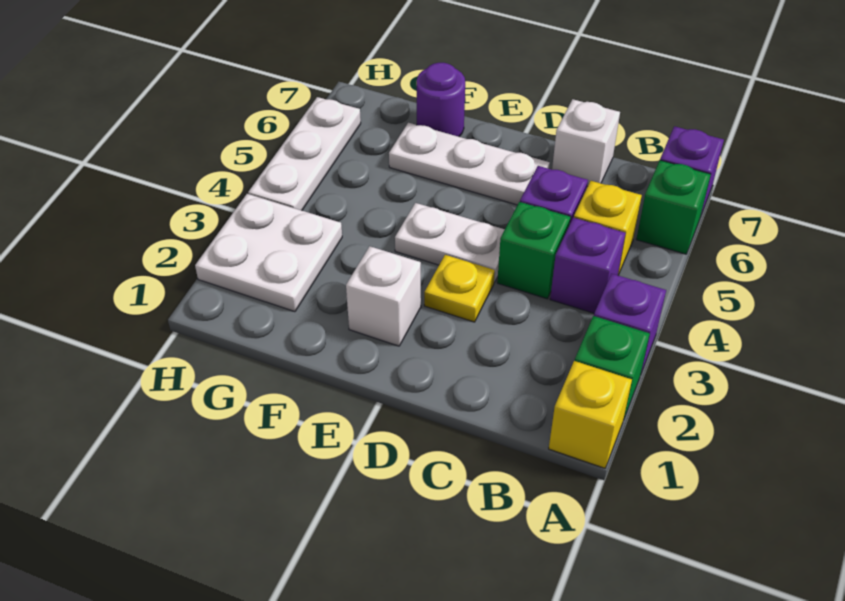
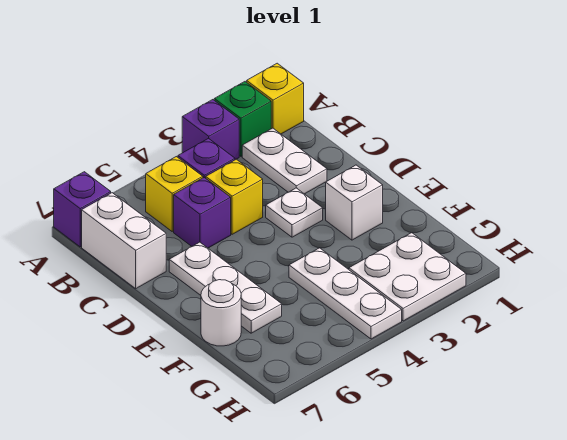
green 1x1 brick [636,160,711,254] -> none
green 1x1 brick [497,202,570,299] -> yellow 1x1 brick [206,159,263,234]
white 1x1 brick [552,99,620,186] -> white 1x2 brick [82,193,166,288]
yellow 1x1 plate [424,255,495,322] -> white 1x1 plate [266,188,323,237]
white 1x2 plate [395,203,505,282] -> white 1x2 plate moved to [242,128,327,194]
purple 1x1 round brick [417,63,465,137] -> white 1x1 round brick [201,280,241,346]
white 1x3 plate [248,97,361,210] -> white 1x3 plate turned to [289,248,402,339]

